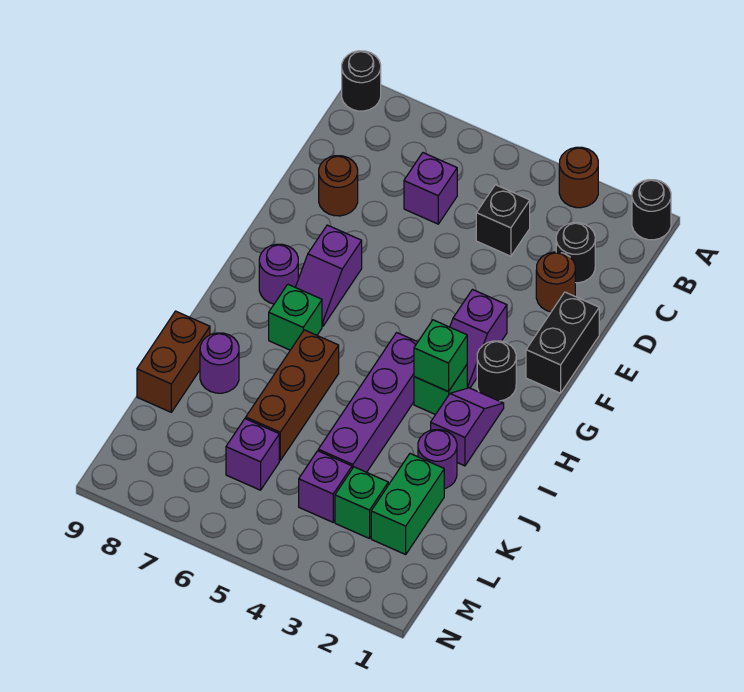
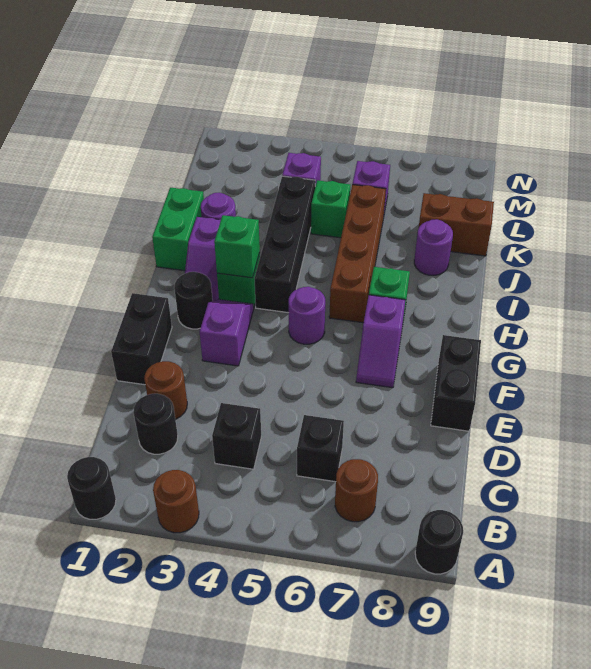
purple 1x1 brick [404,153,457,224] -> black 1x1 brick [297,415,344,482]
brown 1x1 round brick [319,156,358,216] -> brown 1x1 round brick moved to [335,459,378,522]
none -> black 1x2 brick [431,335,481,431]
purple 1x2 slope [295,225,362,326] -> purple 1x2 slope turned to [356,295,405,388]
purple 1x1 round brick [259,244,298,304] -> purple 1x1 round brick moved to [289,287,325,344]
purple 1x4 brick [318,333,418,472] -> black 1x4 brick [254,176,315,313]
brown 1x3 brick [246,330,339,460] -> brown 1x4 brick [329,185,386,323]
brown 1x2 brick [137,311,210,412] -> brown 1x2 brick turned to [419,193,494,256]
green 1x2 brick [371,454,444,554] -> green 1x2 brick moved to [152,188,204,271]
green 1x1 brick [335,467,388,539] -> green 1x1 brick moved to [311,180,350,238]

